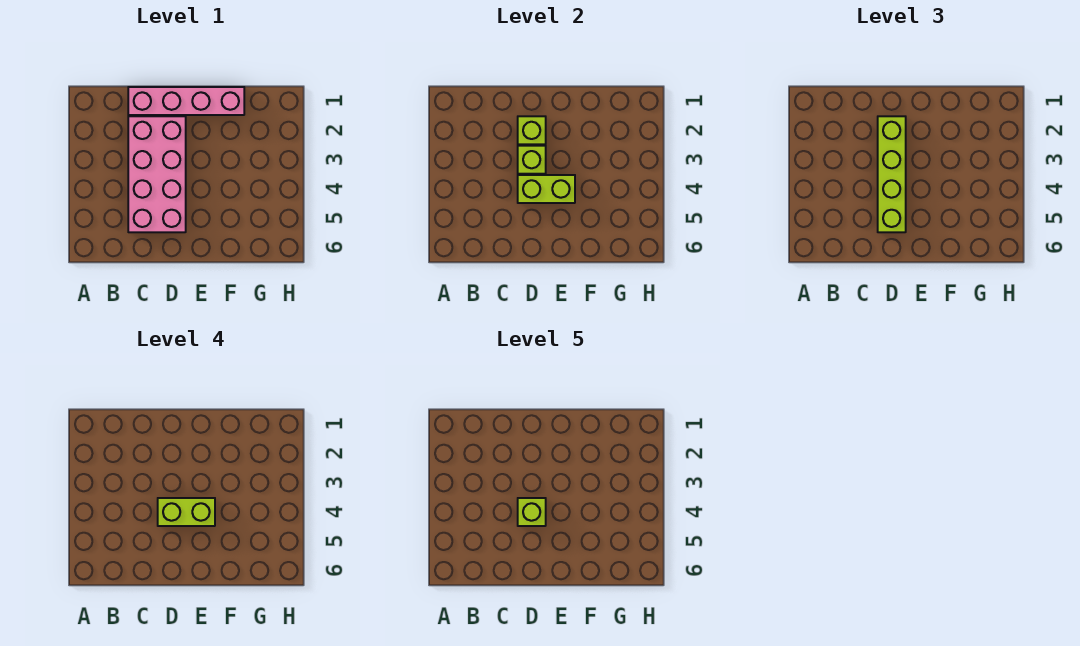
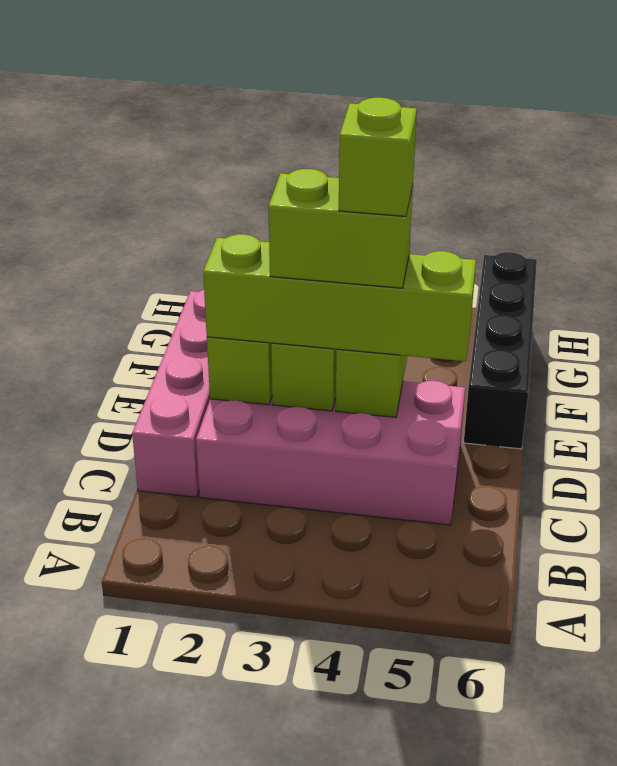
lime 1x2 brick [158,498,215,526] -> lime 1x2 brick turned to [269,169,413,288]
none -> black 1x4 brick [464,252,537,449]

